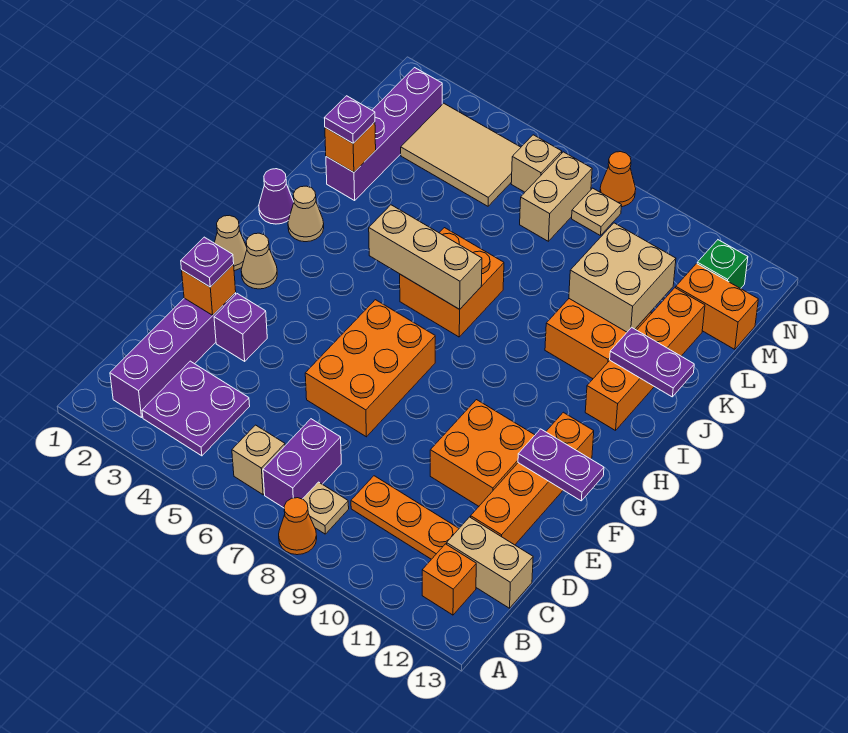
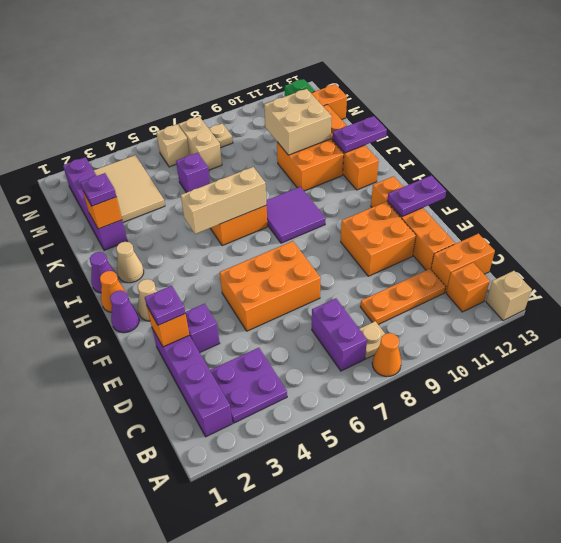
tan 1x1 brick [232,425,285,495] -> tan 1x1 brick moved to [486,271,532,321]
tan 1x2 brick [447,517,533,608] -> orange 1x2 brick [431,234,495,292]
orange 2x3 brick [305,300,435,437] -> orange 2x3 brick turned to [220,241,321,331]
tan 1x1 cone [215,215,247,271] -> purple 1x1 cone [110,290,139,333]
none -> purple 2x2 tile [266,187,326,243]
none -> purple 1x1 brick [176,153,210,193]
tan 2x3 tile [401,103,521,206] -> tan 2x3 tile turned to [94,155,165,222]
orange 1x1 cone [600,152,636,207] -> orange 1x1 cone moved to [100,271,126,312]

